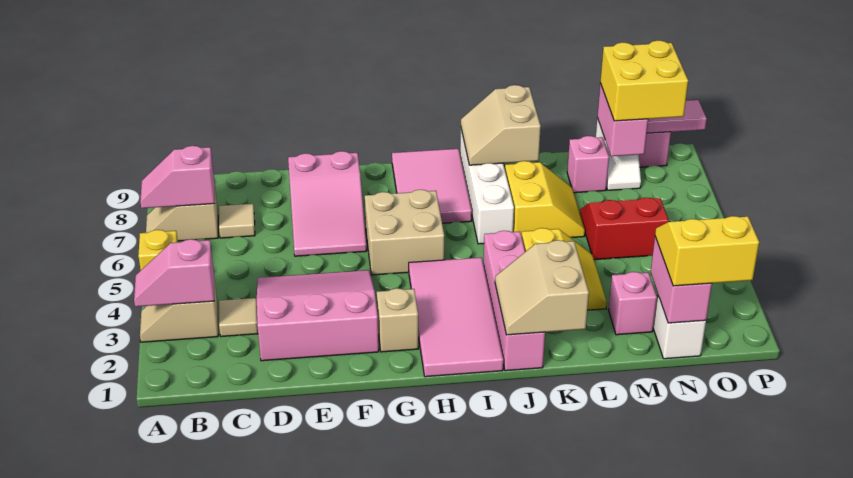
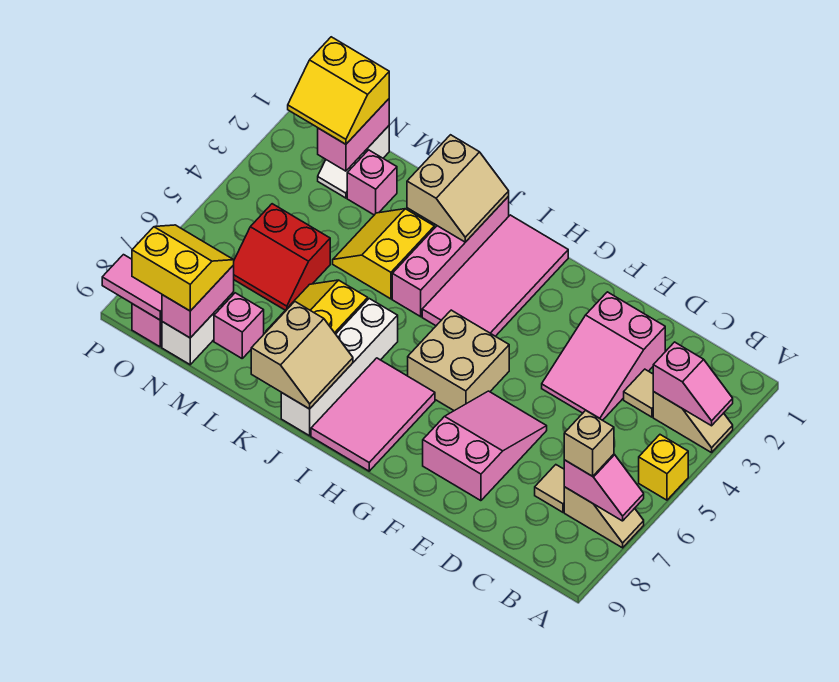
pink 3x3 slope [256,270,379,361] -> pink 2x3 slope [542,292,665,420]
tan 1x1 brick [377,288,418,352] -> tan 1x1 brick moved to [564,410,614,476]
yellow 2x2 brick [600,40,688,121] -> yellow 2x2 slope [132,225,234,311]

